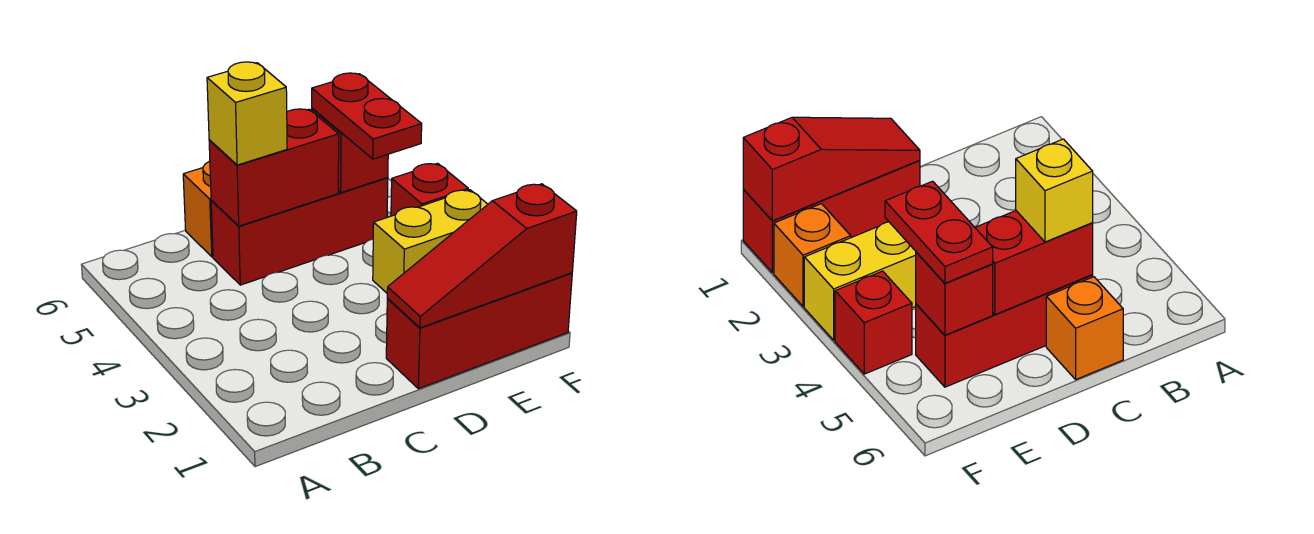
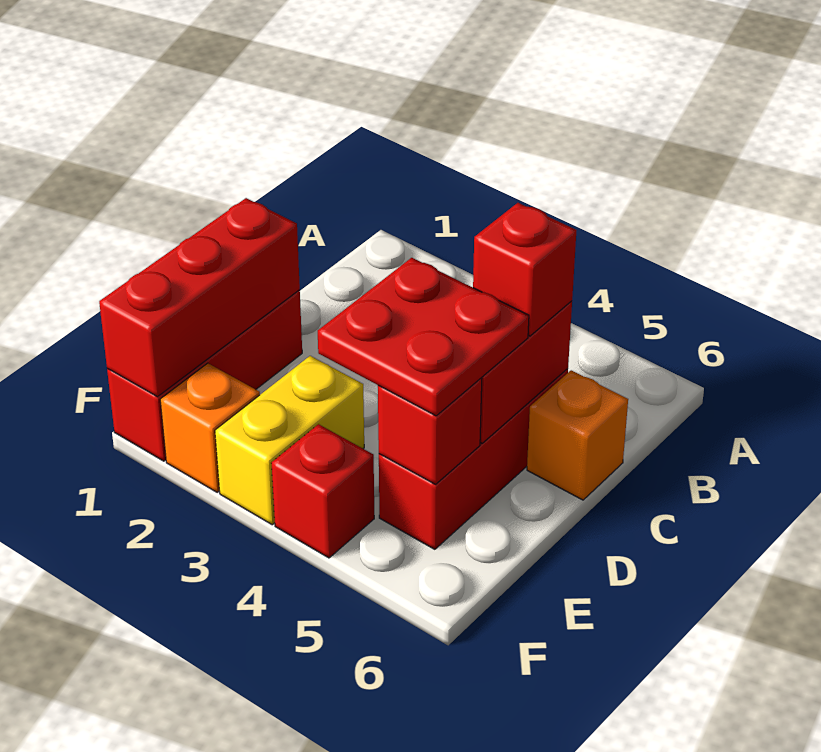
yellow 1x1 brick [207,62,287,165] -> red 1x1 brick [473,203,576,336]
red 1x3 slope [387,184,577,328] -> red 1x3 brick [99,198,300,397]
red 1x2 plate [312,73,422,159] -> red 2x2 plate [318,258,529,416]

